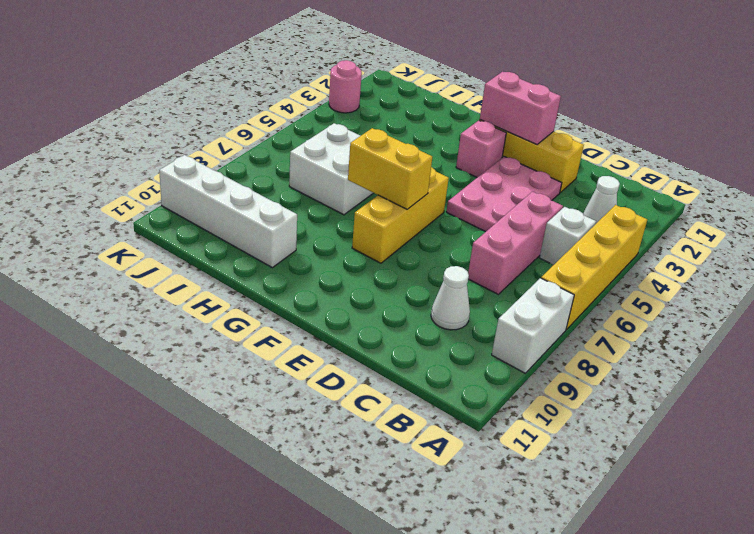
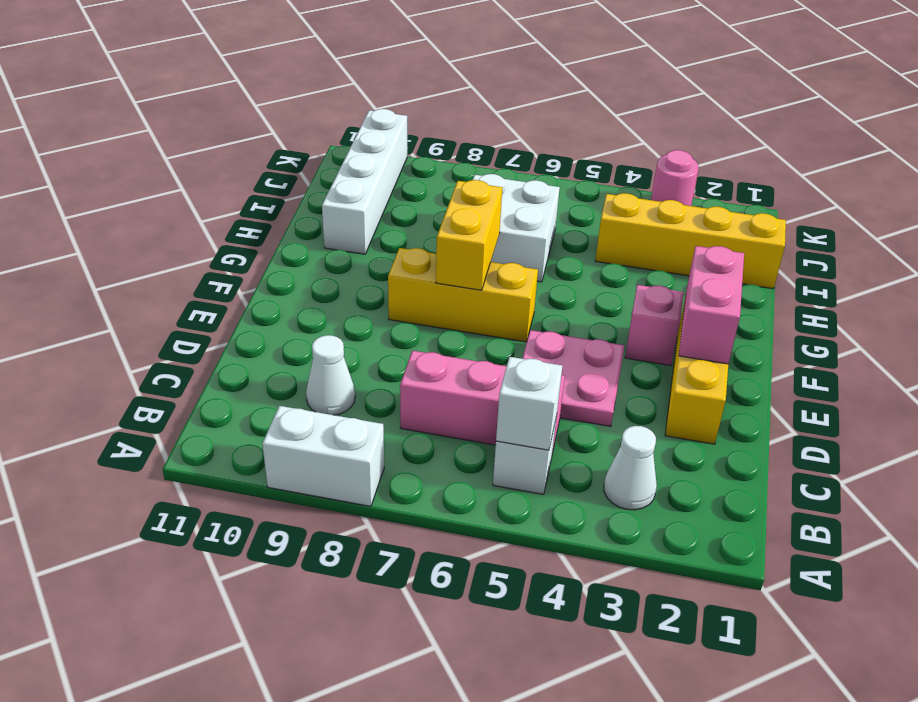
yellow 1x4 brick [541,205,647,330] -> yellow 1x4 brick moved to [595,193,786,289]
none -> white 1x1 brick [496,357,562,450]
pink 2x3 plate [446,157,562,232] -> pink 2x2 plate [523,330,624,426]

